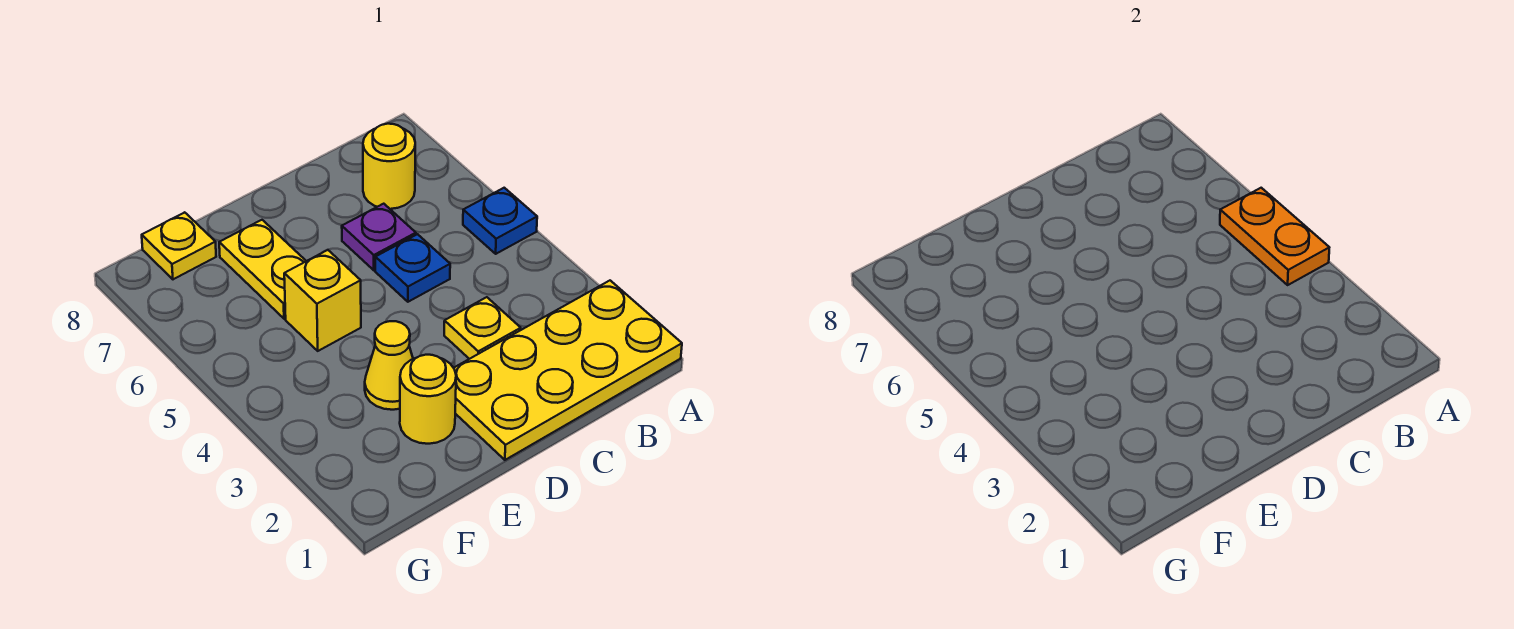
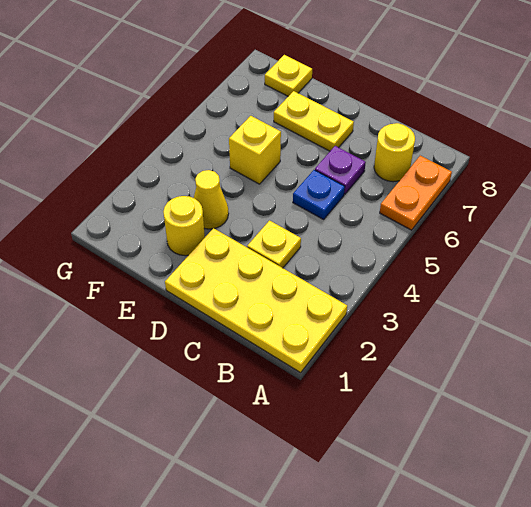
orange 1x2 plate [1220,188,1329,285] -> orange 1x2 plate moved to [380,156,452,230]
blue 1x1 plate [463,188,537,254] -> none
yellow 1x2 plate [219,220,306,319] -> yellow 1x2 plate turned to [274,91,354,151]

